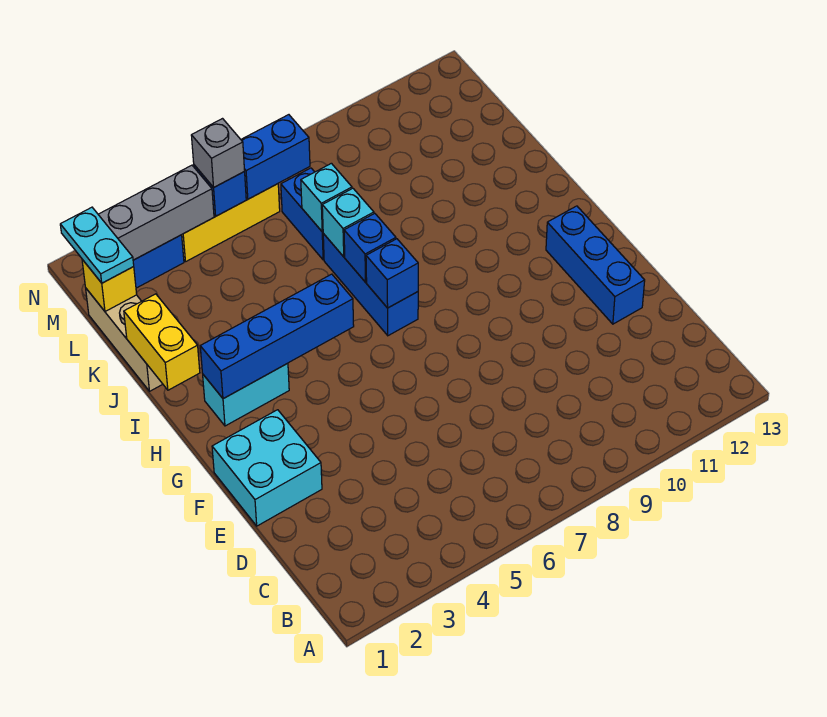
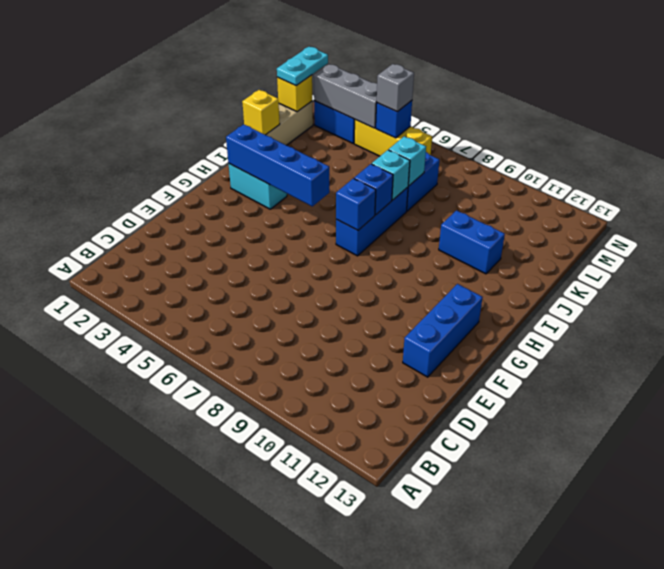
cyan 2x2 brick [212,410,322,526] -> none
yellow 1x2 brick [124,294,200,390] -> yellow 1x1 brick [242,90,280,135]
blue 1x2 brick [241,115,310,199] -> blue 1x2 brick moved to [439,210,505,274]

